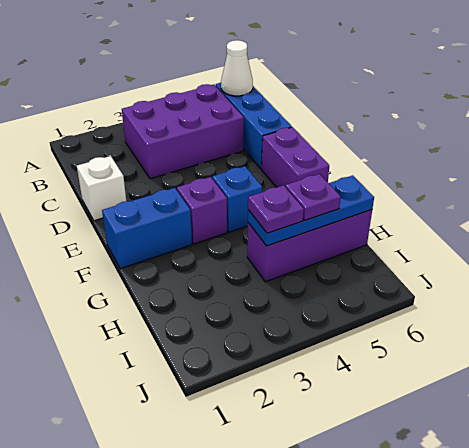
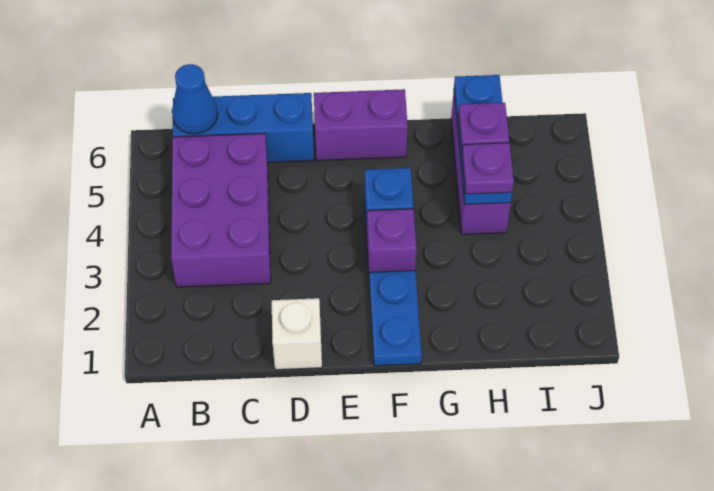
white 1x1 cone [221,40,253,96] -> blue 1x1 cone [172,64,218,134]
blue 1x2 brick [102,188,192,269] -> blue 1x2 plate [369,271,422,366]

